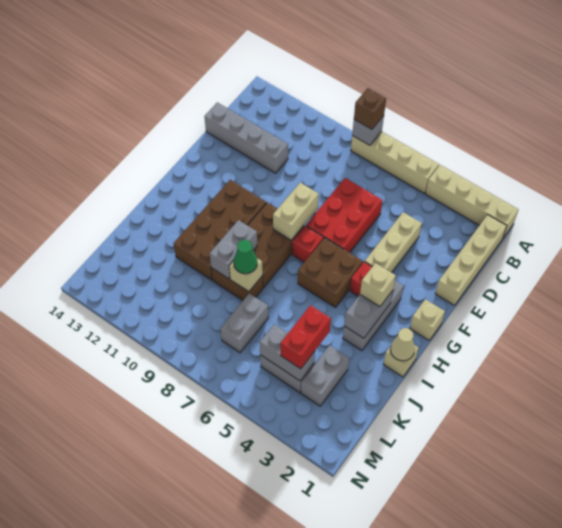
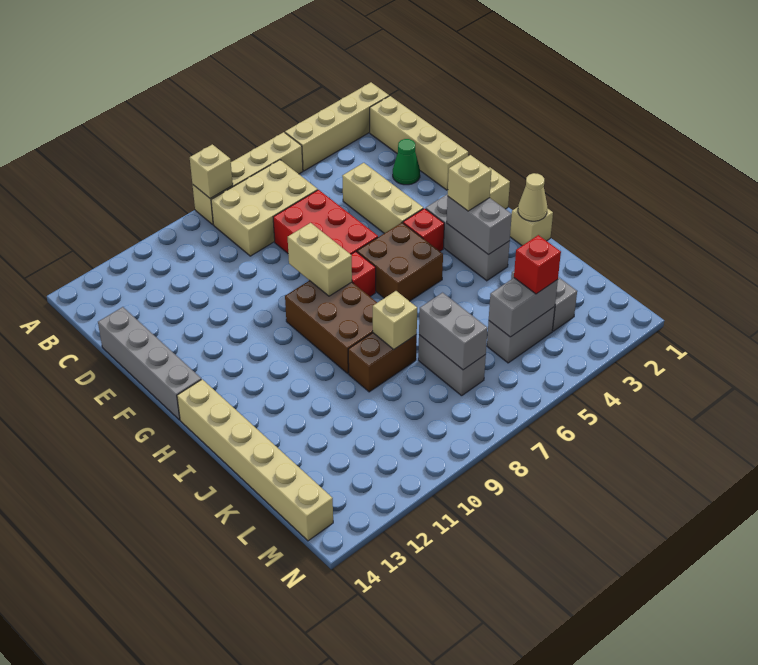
grey 1x1 brick [352,116,384,145] -> tan 1x1 brick [190,144,233,199]
brown 1x1 brick [354,88,386,129] -> none
none -> tan 2x3 brick [211,160,318,256]
grey 1x4 brick [204,102,288,173] -> grey 1x4 brick turned to [98,307,201,420]
brown 2x4 brick [174,180,266,280] -> none
none -> tan 1x6 brick [177,379,333,541]
grey 1x2 brick [210,220,257,279] -> grey 1x2 brick moved to [419,293,488,370]
green 1x1 cone [234,240,257,274] -> green 1x1 cone moved to [393,139,420,185]
red 1x2 brick [281,305,331,369] -> red 1x1 brick [514,235,561,294]

